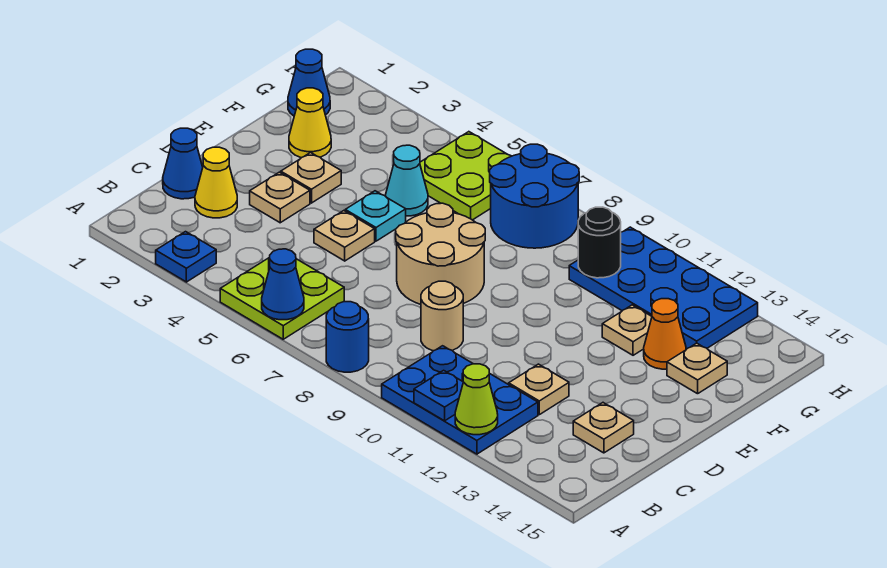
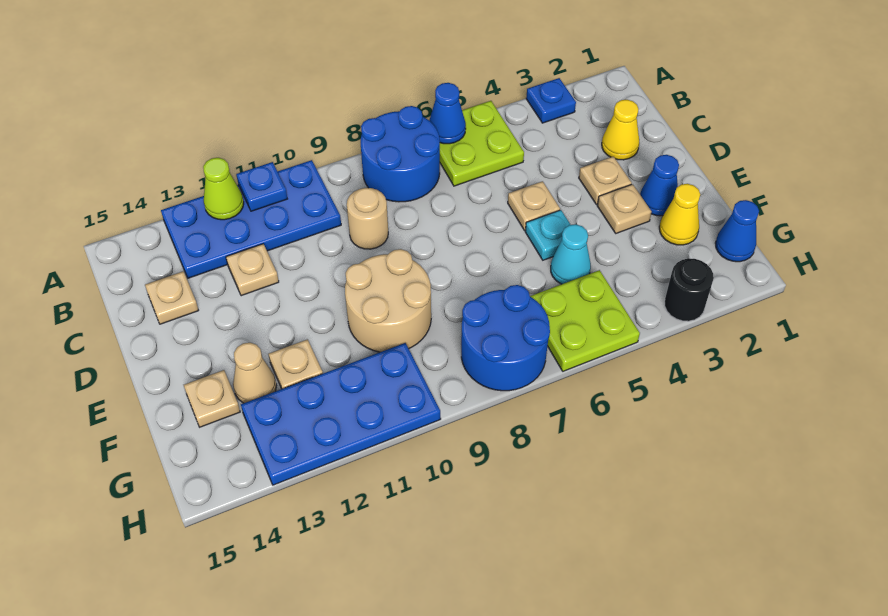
blue 1x1 round brick [326,302,369,372] -> blue 2x2 round brick [361,106,440,202]
blue 2x3 plate [382,346,538,454] -> blue 2x4 plate [161,160,341,278]
blue 1x1 cone [163,128,203,199] -> blue 1x1 cone moved to [640,155,679,216]
tan 2x2 round brick [396,203,485,304] -> tan 2x2 round brick moved to [345,249,431,352]
orange 1x1 cone [644,299,686,369] -> tan 1x1 cone [233,343,277,403]
black 1x1 round brick [578,207,621,278] -> black 1x1 round brick moved to [664,258,714,321]

